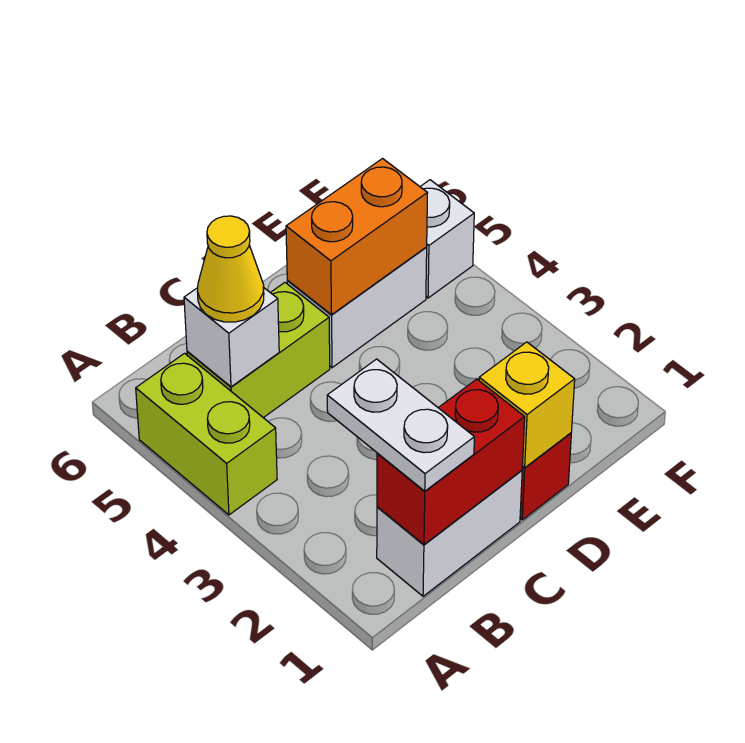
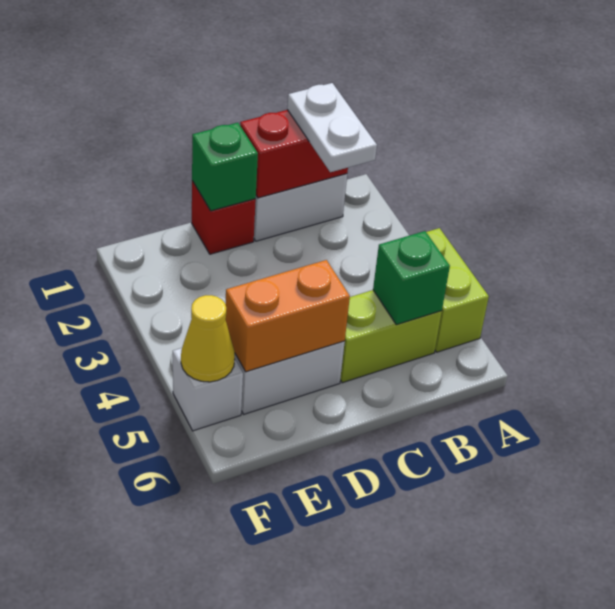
white 1x1 brick [184,288,279,387] -> green 1x1 brick [373,231,450,325]
yellow 1x1 cone [197,216,264,322] -> yellow 1x1 cone moved to [181,295,235,382]
yellow 1x1 brick [479,342,575,468] -> green 1x1 brick [192,123,258,211]

